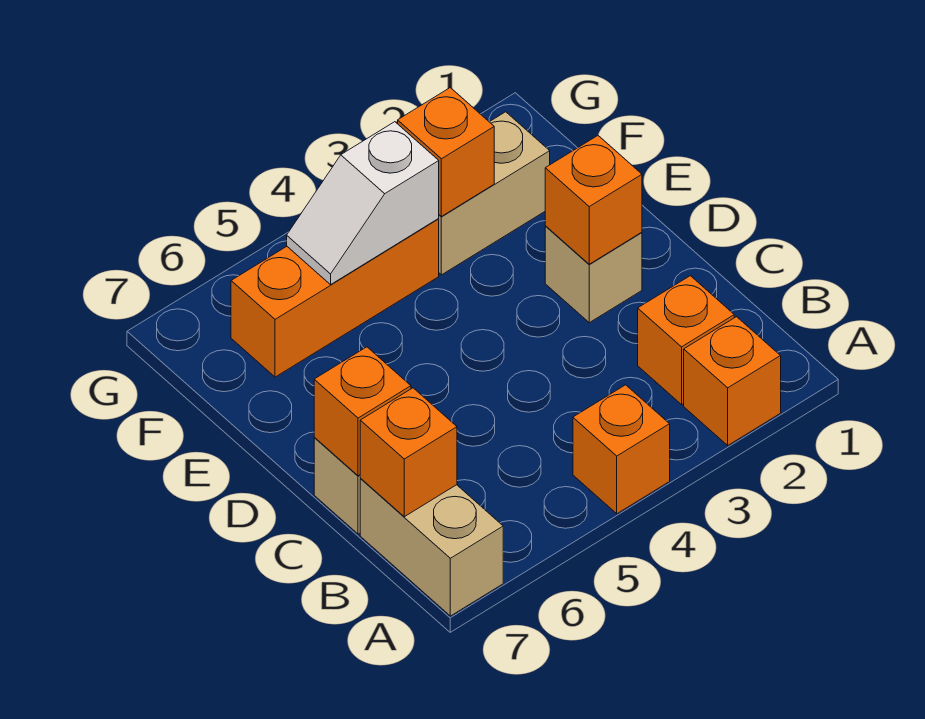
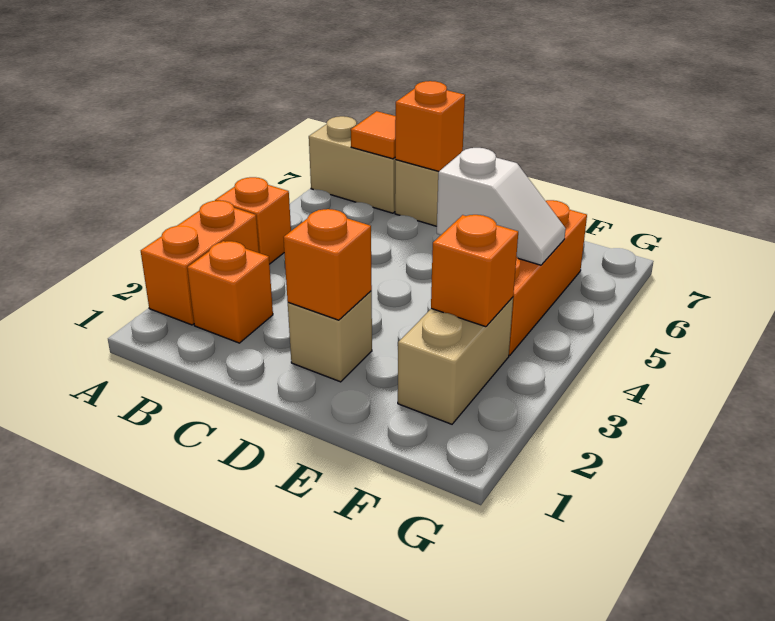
orange 1x1 brick [684,317,781,445] -> orange 1x2 brick [141,200,259,325]
orange 1x1 brick [360,388,457,517] -> orange 1x1 tile [351,111,396,159]
white 1x2 slope [287,122,439,285] -> white 1x2 slope turned to [437,148,566,265]

